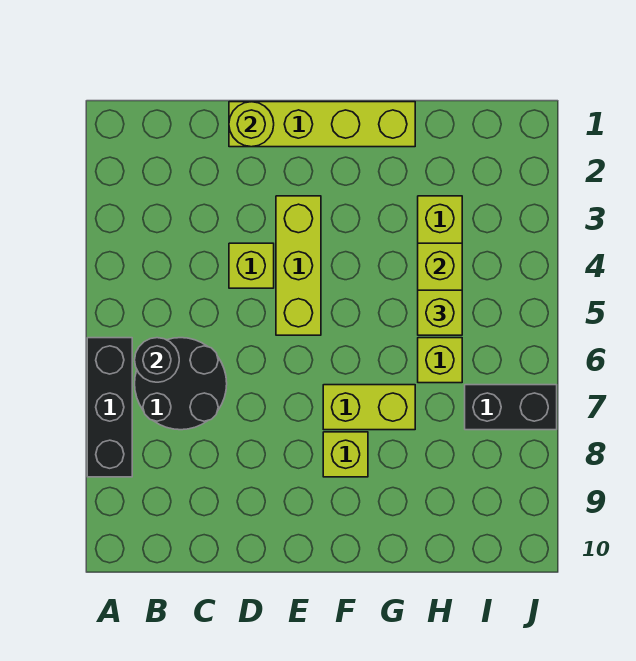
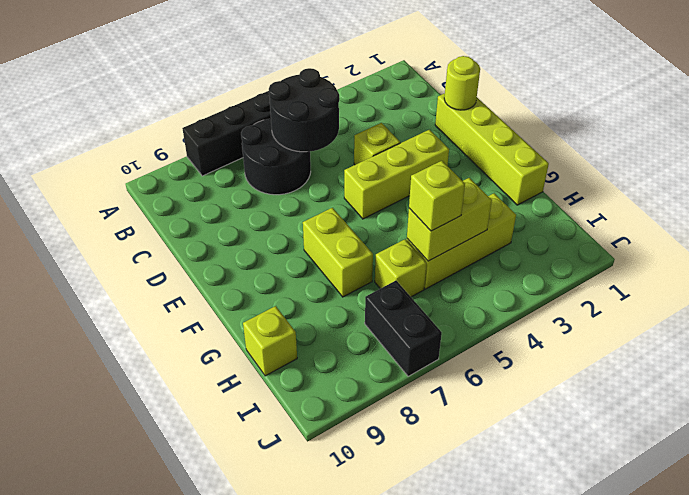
black 1x1 round brick [135,338,179,382] -> black 2x2 round brick [269,68,339,152]
lime 1x1 brick [323,432,368,477] -> lime 1x1 brick moved to [243,306,297,376]

